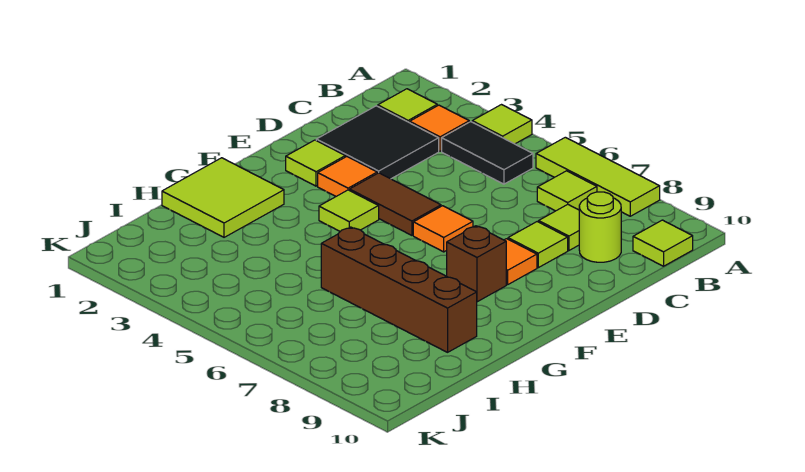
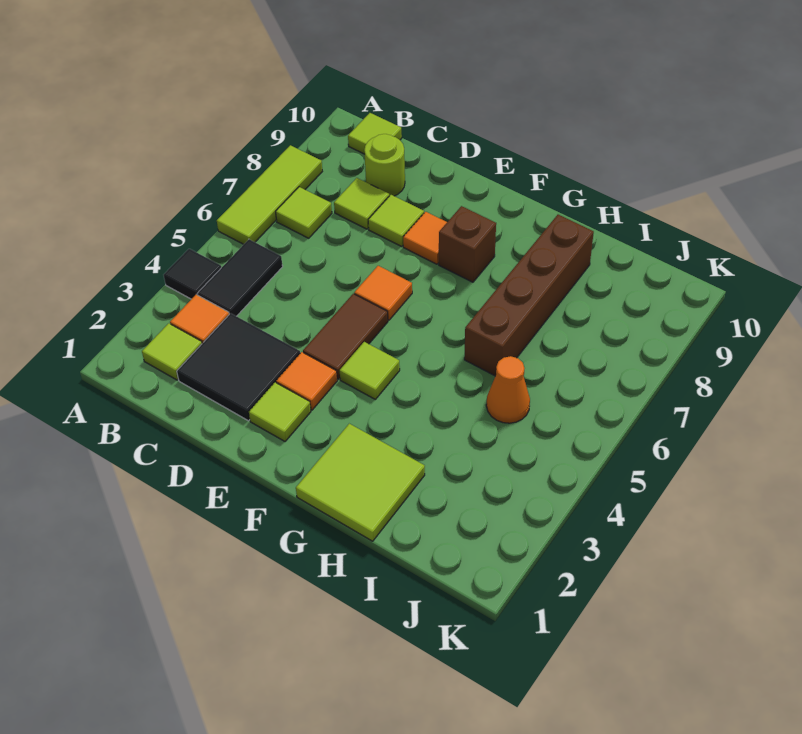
lime 1x1 tile [472,105,532,144] -> black 1x1 tile [164,249,221,299]
none -> orange 1x1 cone [486,356,530,423]

